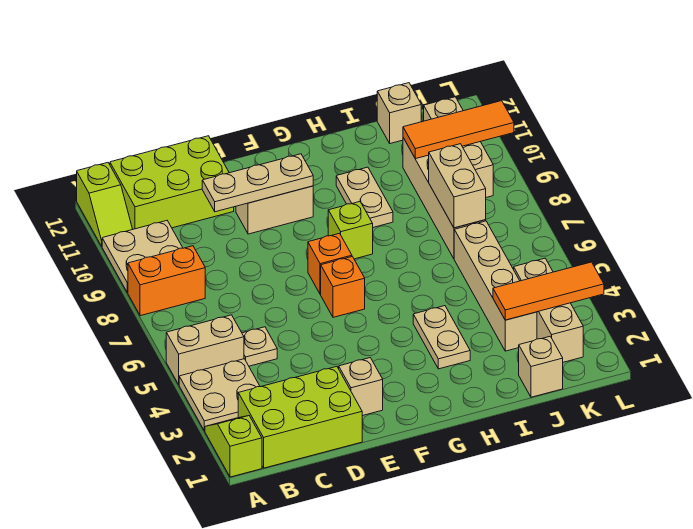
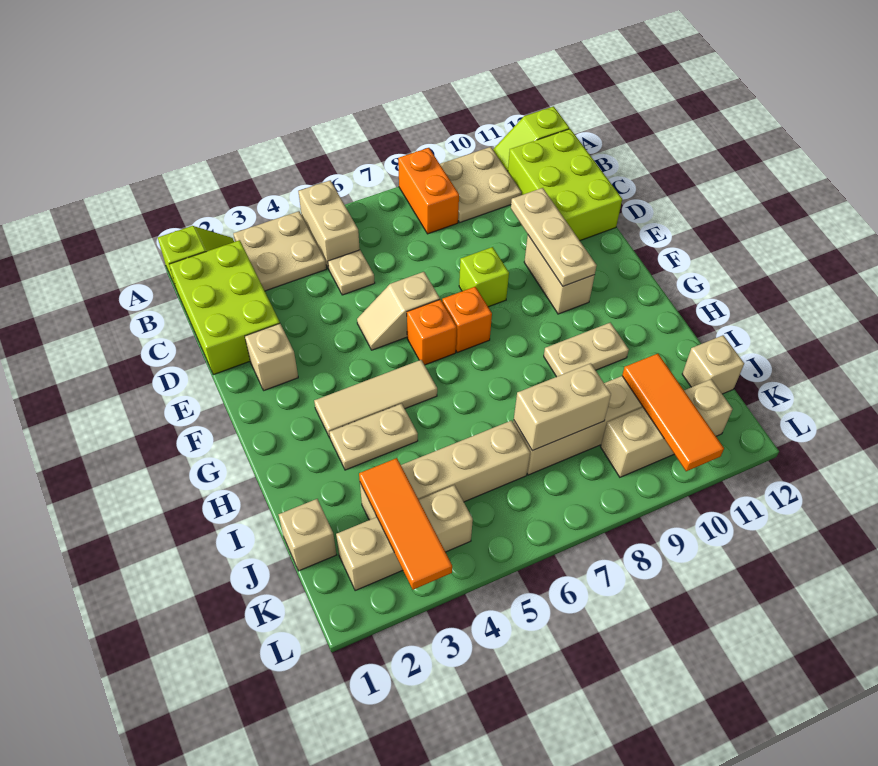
none -> tan 1x2 slope [357,272,440,350]
none -> tan 1x3 tile [314,360,437,438]
lime 1x1 brick [328,202,373,259] -> lime 1x1 brick moved to [459,247,509,307]

